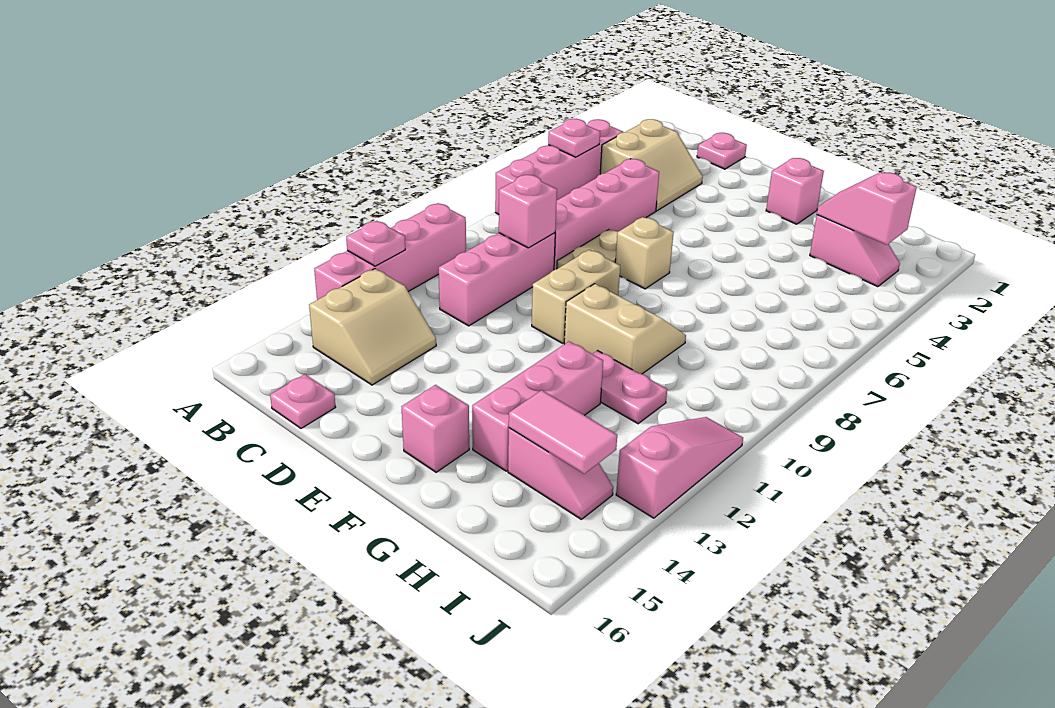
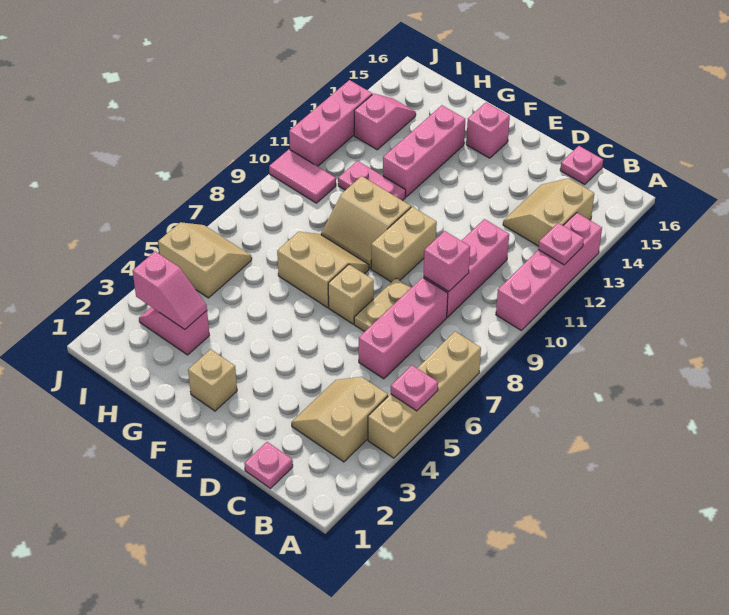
pink 1x4 brick [495,119,623,214] -> tan 1x4 brick [368,332,481,458]
pink 1x4 brick [554,159,659,270] -> pink 1x3 brick [359,277,448,379]
pink 1x1 brick [766,158,824,224] -> tan 1x1 brick [188,349,237,411]
none -> tan 2x2 slope [277,232,369,308]
pink 1x2 slope [508,428,613,519] -> pink 1x2 slope turned to [354,94,416,150]
pink 1x2 tile [509,390,617,474] -> pink 1x2 tile moved to [269,149,336,203]
none -> tan 2x2 slope [158,222,252,298]
pink 1x3 slope [616,417,743,518] -> pink 1x3 brick [289,80,372,166]

